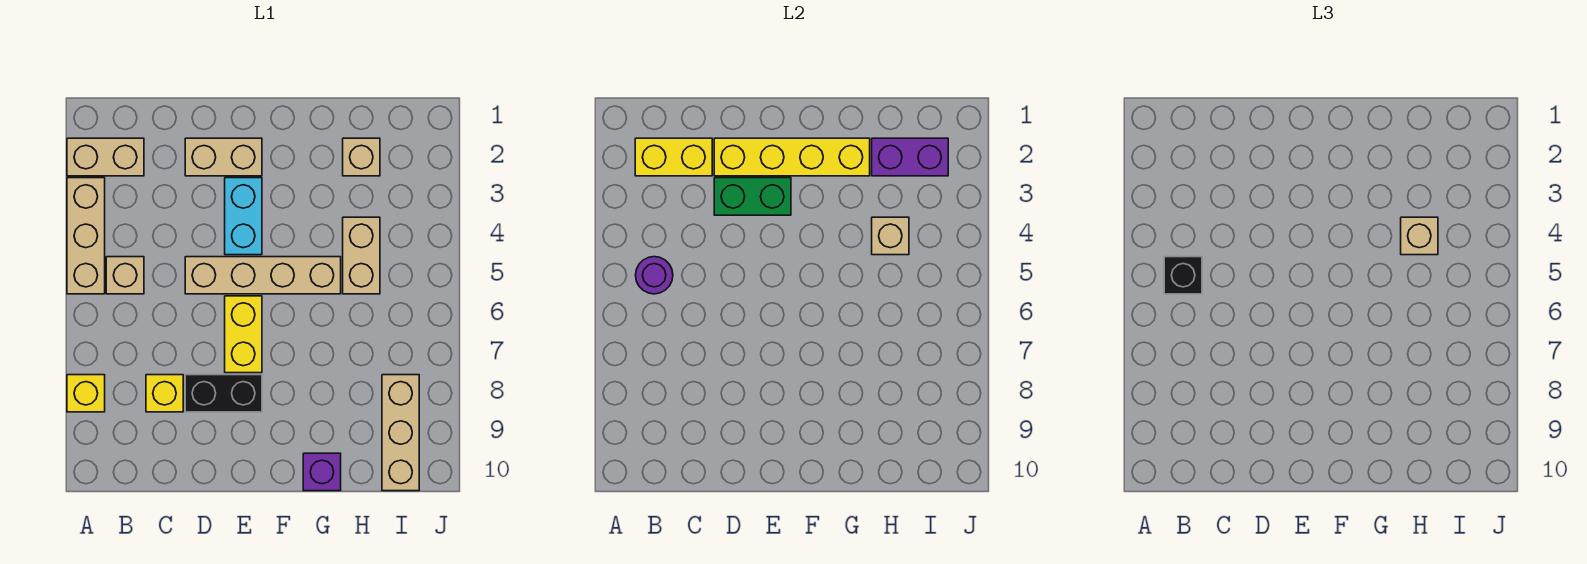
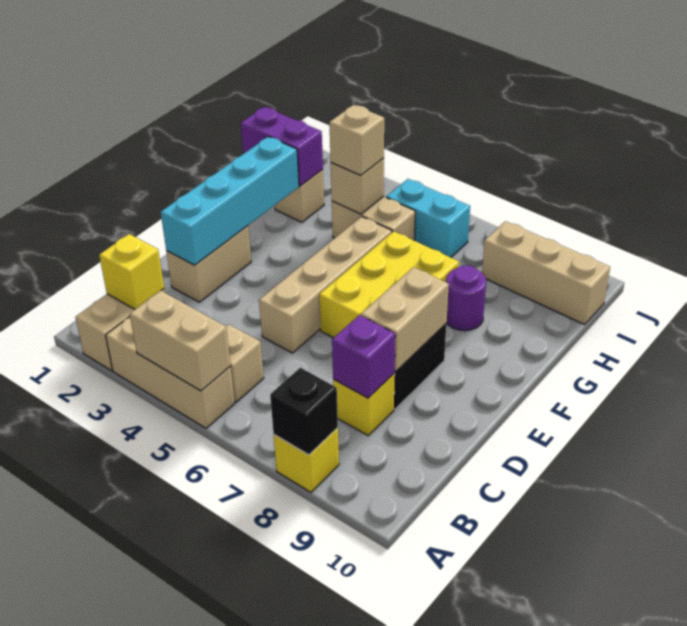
none -> tan 1x2 brick [130,291,231,391]
yellow 1x2 brick [635,138,712,176] -> yellow 1x1 brick [99,234,164,309]
purple 1x1 round brick [636,257,673,294] -> purple 1x1 round brick moved to [446,265,486,331]
black 1x1 brick [1164,257,1202,294] -> black 1x1 brick moved to [270,368,338,455]
yellow 1x4 brick [714,138,870,176] -> cyan 1x4 brick [161,137,299,265]
green 1x2 brick [714,178,791,215] -> none
none -> tan 1x2 brick [361,267,449,372]
cyan 1x2 brick [225,178,262,255] -> cyan 1x2 brick moved to [386,179,470,257]
yellow 1x2 brick [225,296,262,373] -> yellow 2x3 brick [319,231,459,338]
purple 1x1 brick [303,453,341,491] -> purple 1x1 brick moved to [332,315,395,398]
purple 1x2 brick [872,138,948,176] -> purple 1x2 brick turned to [241,107,323,186]

